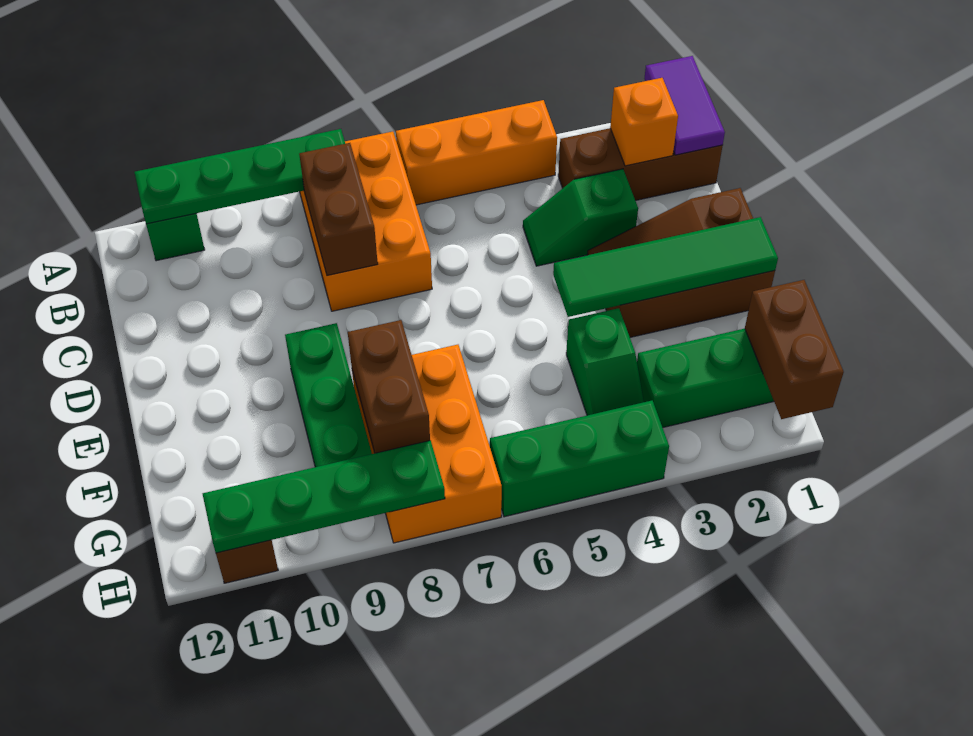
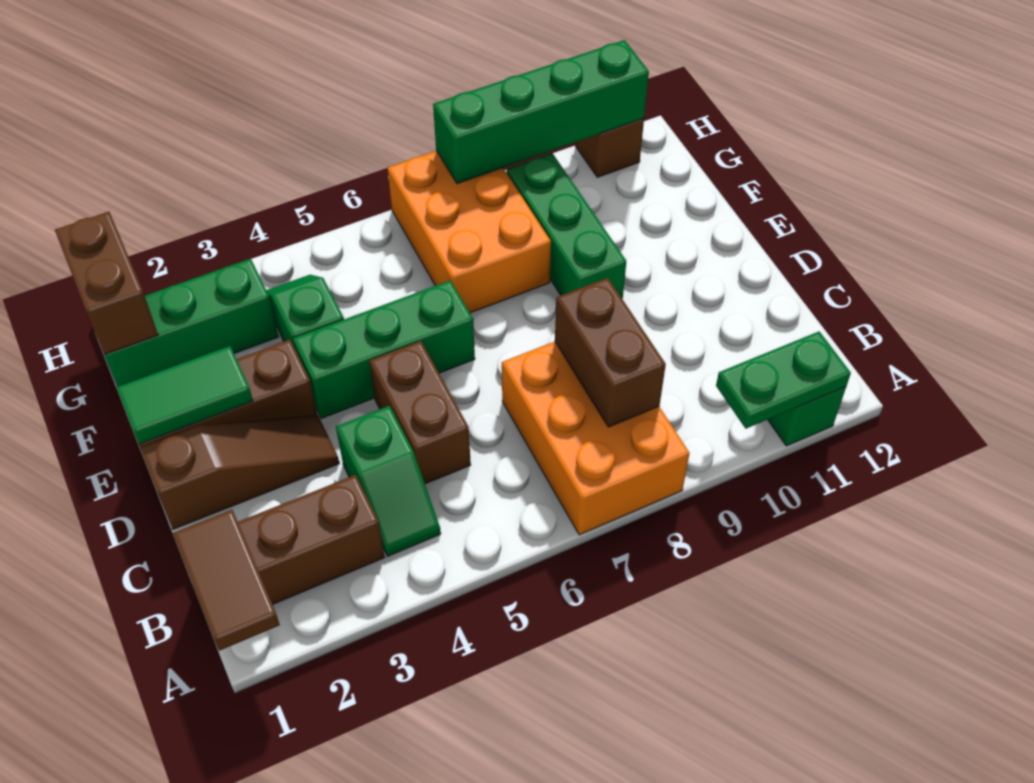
purple 1x2 tile [644,56,725,155] -> brown 1x2 tile [173,510,280,651]
orange 1x3 brick [396,100,557,205] -> none
green 1x4 plate [134,129,345,224] -> green 1x2 plate [716,331,851,429]
orange 1x1 brick [610,78,678,166] -> none
green 1x2 slope [523,169,638,266] -> green 1x2 slope turned to [336,406,441,556]
green 1x4 tile [553,217,778,317] -> green 1x2 tile [116,346,253,444]
brown 1x2 brick [348,320,430,453] -> brown 1x2 brick moved to [369,341,471,484]
green 1x3 brick [490,401,669,517] -> green 1x3 brick moved to [293,280,475,419]
green 1x4 plate [203,441,445,553] -> green 1x4 brick [433,40,649,184]

